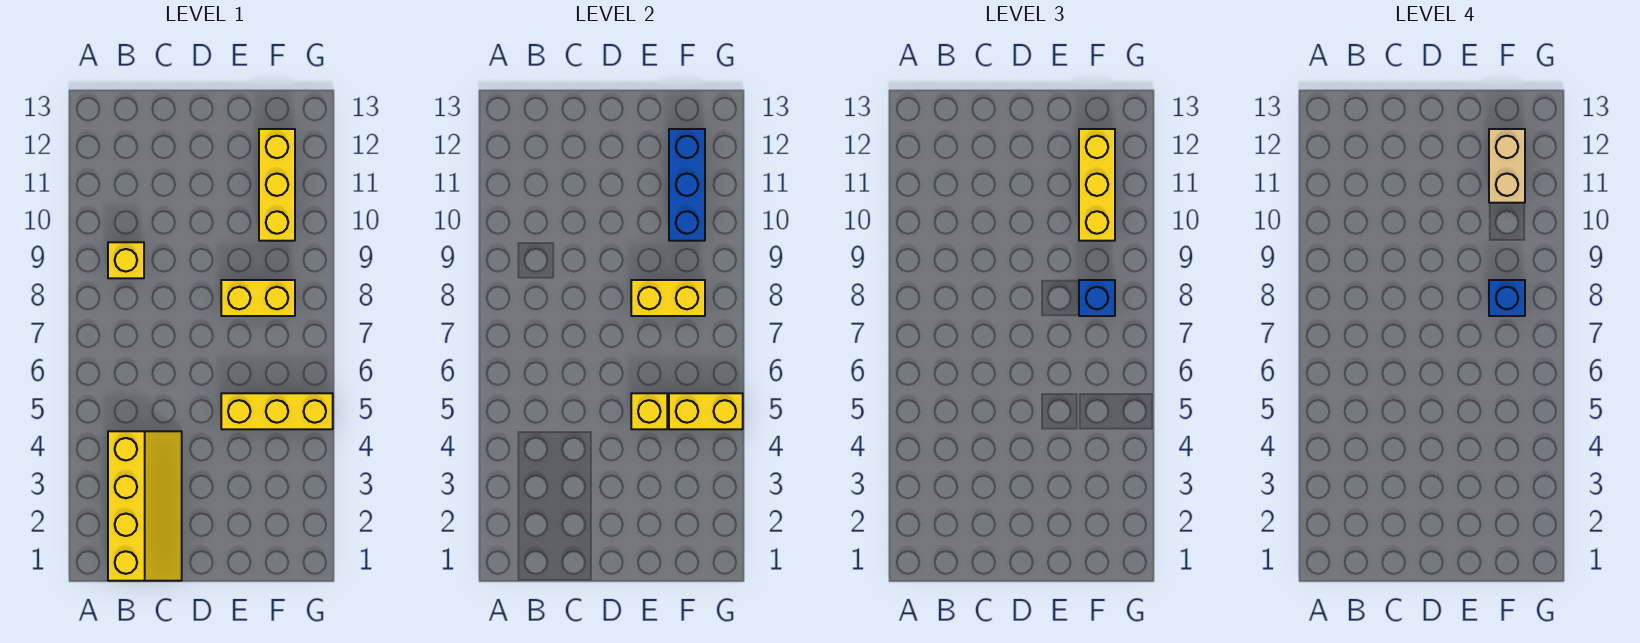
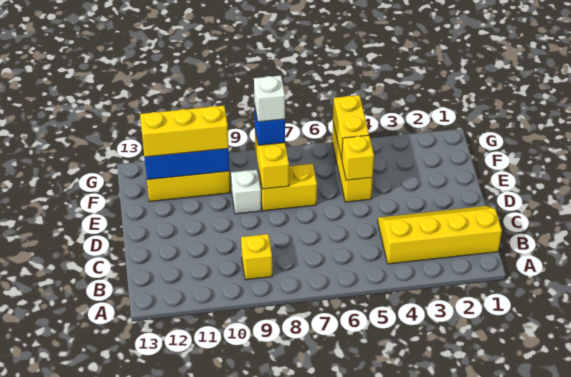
yellow 1x2 brick [221,280,295,316] -> yellow 1x2 brick turned to [259,164,317,211]
none -> white 1x1 brick [231,170,261,214]
blue 1x1 brick [1489,280,1525,316] -> white 1x1 brick [254,76,285,122]
tan 1x2 brick [1489,129,1525,203] -> none

